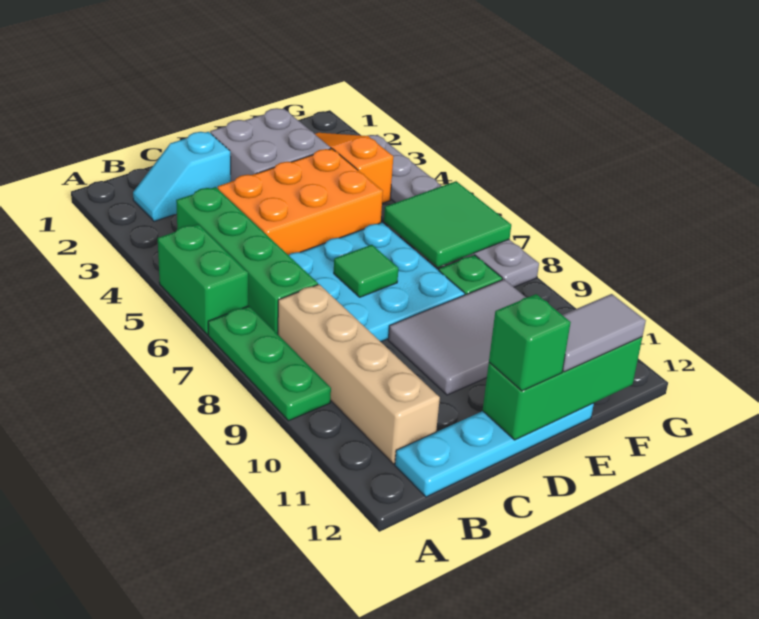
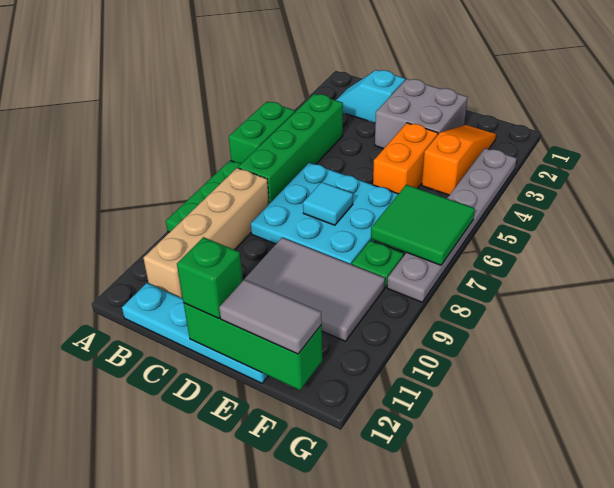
orange 2x3 brick [218,149,383,255] -> orange 1x2 brick [373,123,438,194]
green 1x1 tile [334,245,398,297] -> cyan 1x1 tile [303,182,353,225]

